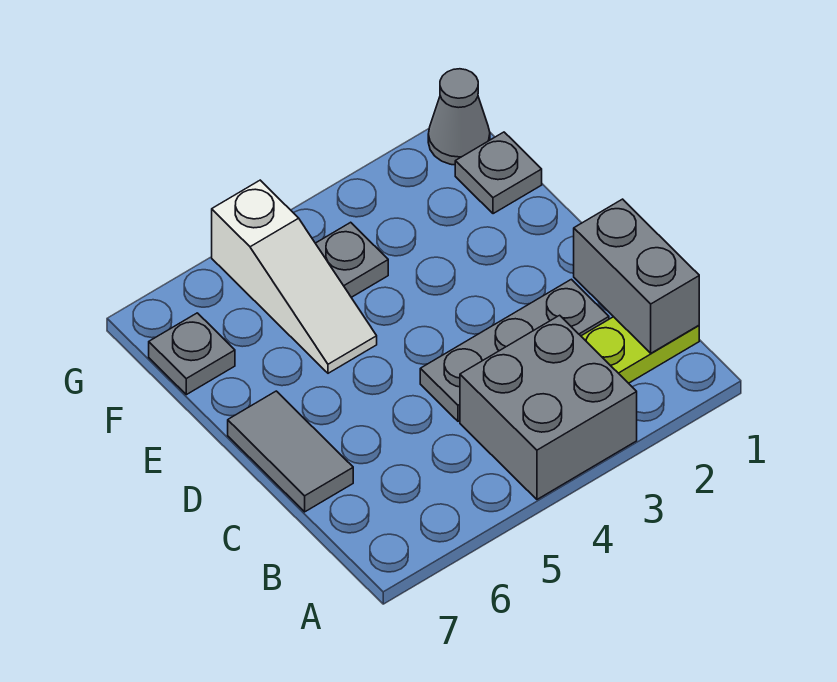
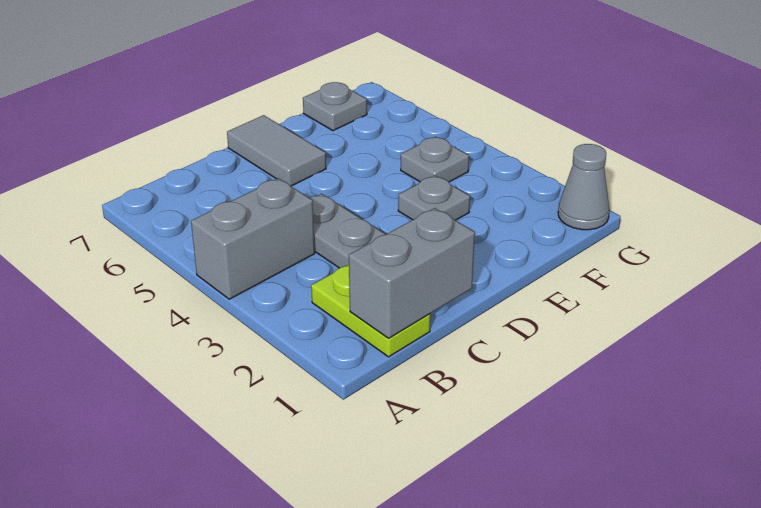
grey 2x2 brick [460,315,637,499] -> grey 1x2 brick [191,178,315,299]
grey 1x2 tile [228,391,353,512] -> grey 1x2 tile turned to [227,115,326,186]
white 1x3 slope [212,180,377,373] -> none
grey 1x1 plate [455,132,542,214] -> grey 1x1 plate moved to [398,175,470,220]

